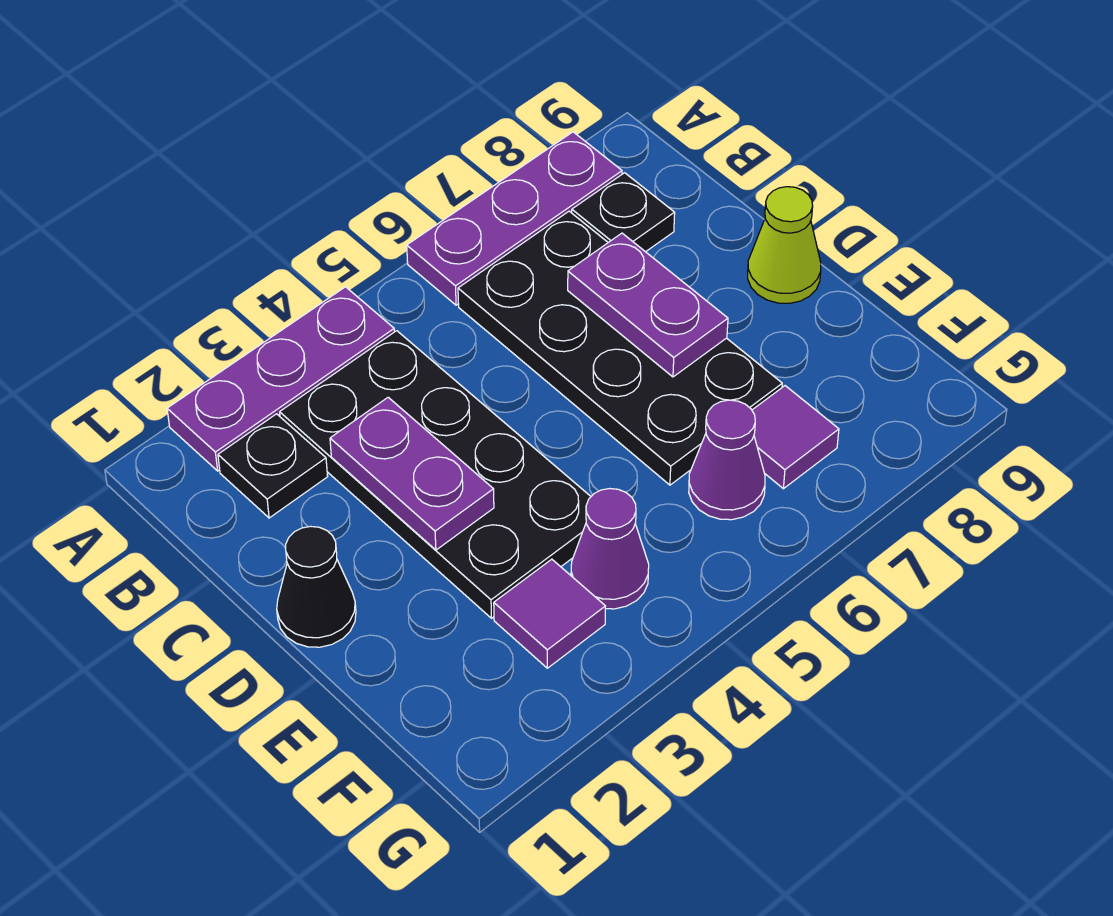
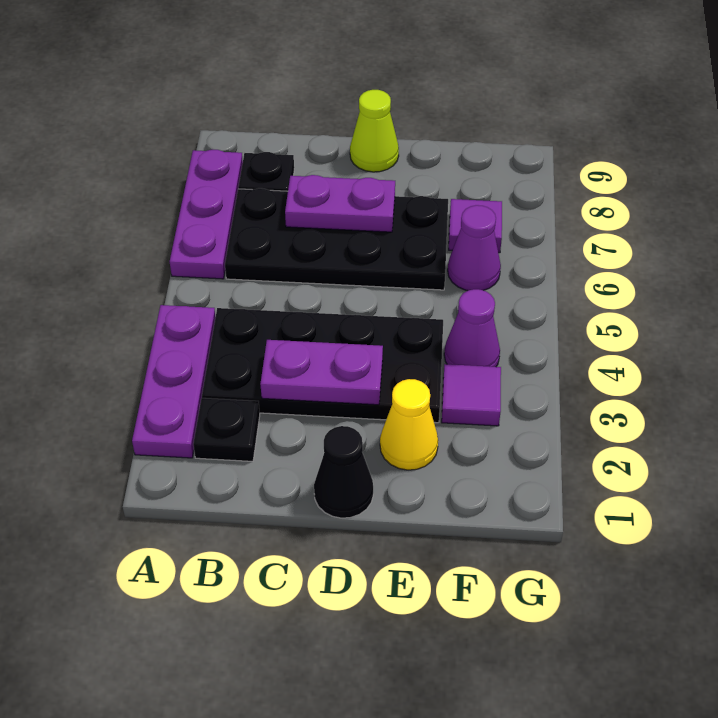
none -> yellow 1x1 cone [380,379,438,470]

